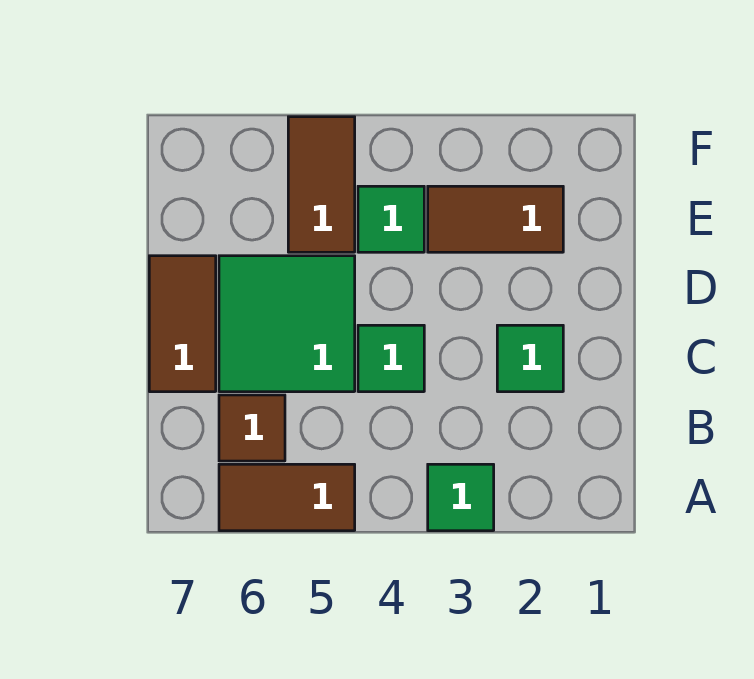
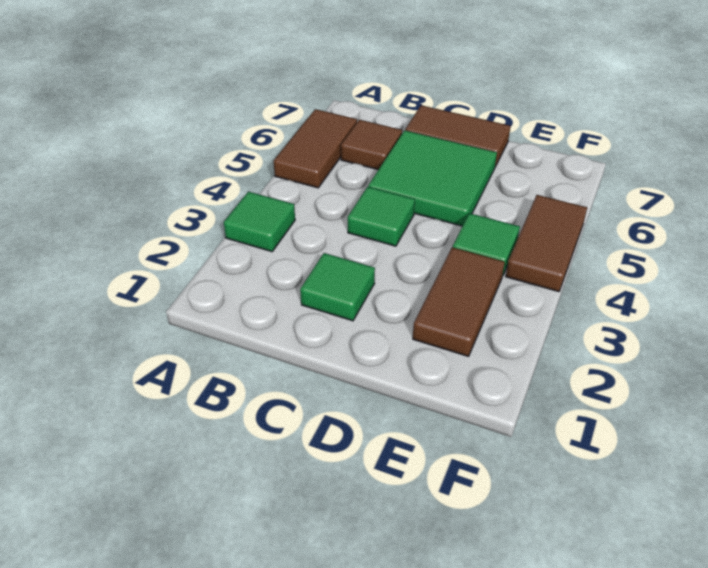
brown 1x2 tile [288,117,355,252] -> brown 1x2 tile turned to [506,195,587,292]

